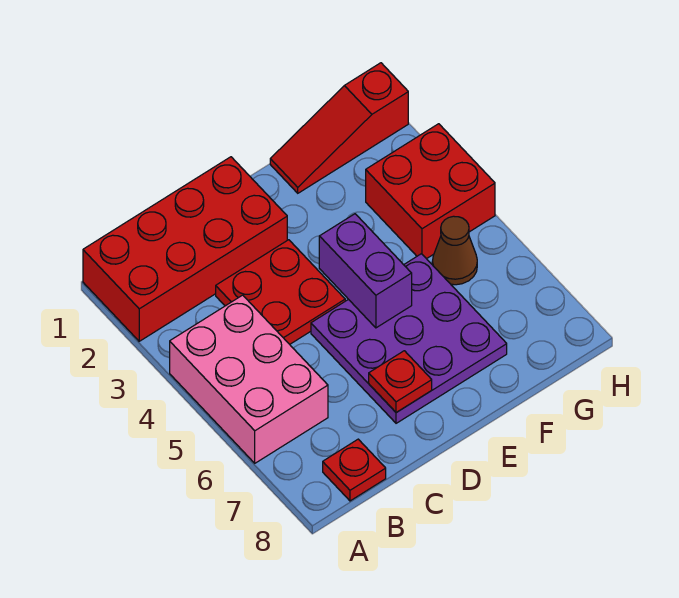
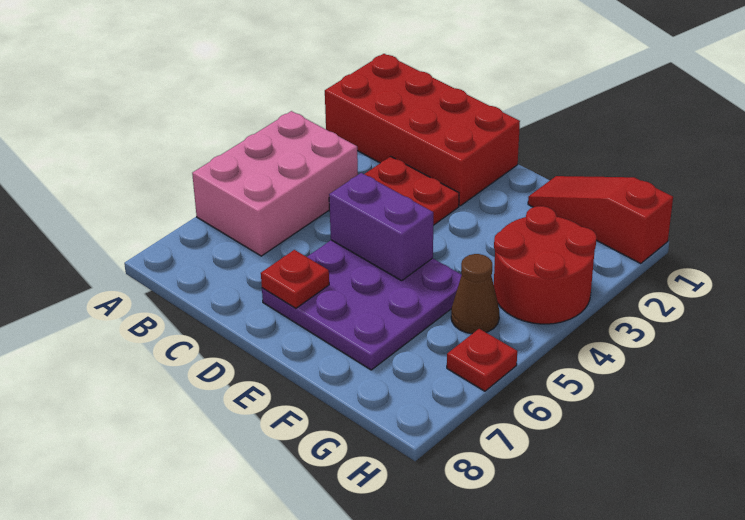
red 1x1 plate [323,439,386,501] -> red 1x1 plate moved to [447,329,517,391]
purple 1x2 brick [319,214,412,328] -> purple 1x2 brick turned to [329,173,433,281]
red 2x2 brick [366,124,495,259] -> red 2x2 round brick [494,206,597,324]

